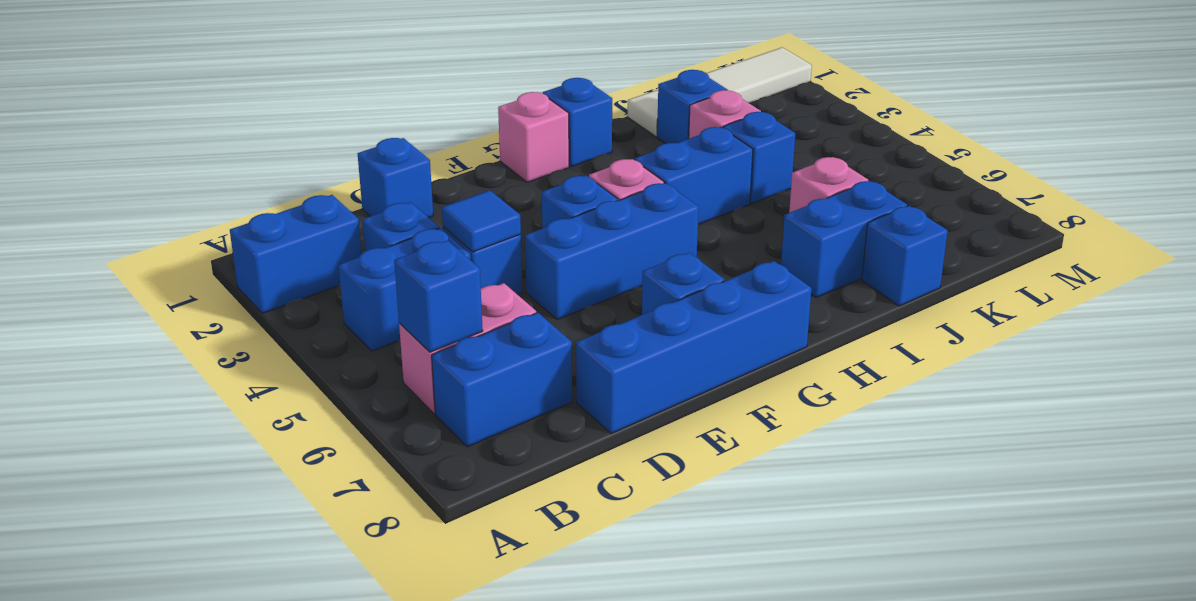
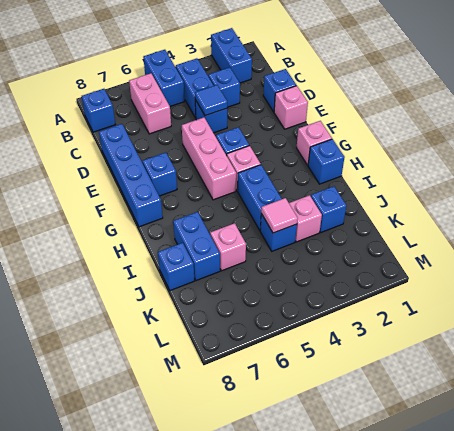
blue 1x1 brick [394,240,483,352] -> blue 1x1 brick moved to [82,89,116,132]
blue 1x2 brick [432,313,572,447] -> blue 1x2 brick moved to [143,50,185,106]
none -> pink 1x1 brick [274,86,308,129]
blue 1x3 brick [525,183,699,319] -> pink 1x3 brick [182,117,236,200]
white 1x4 tile [627,47,812,137] -> none
none -> pink 1x1 tile [261,198,298,233]

